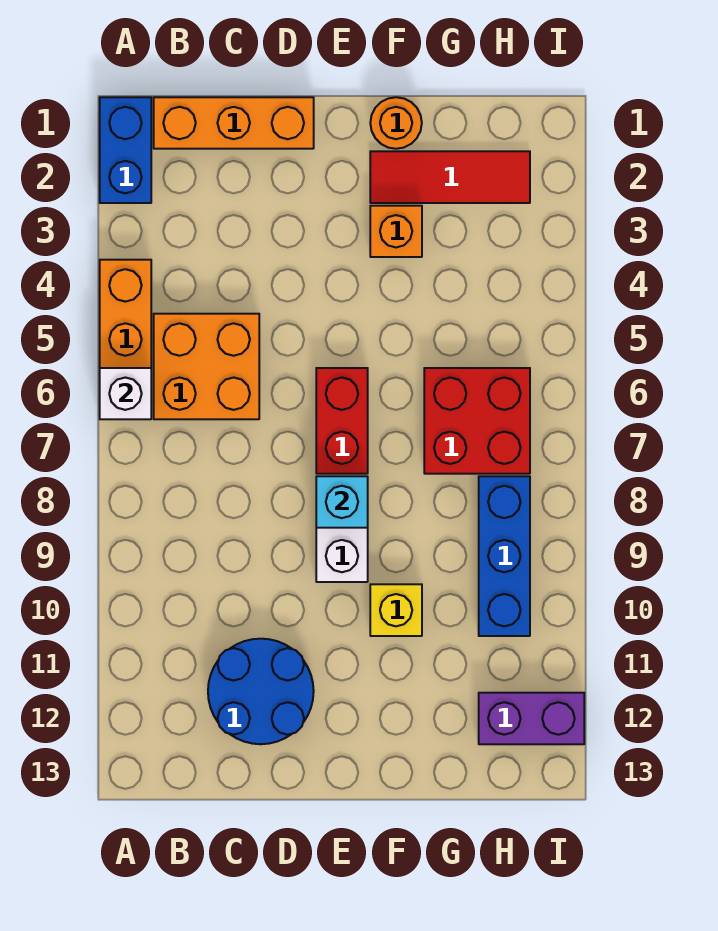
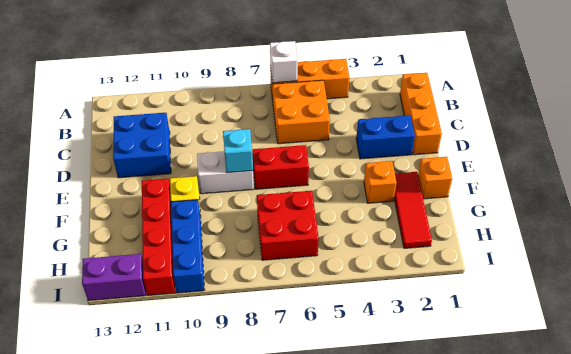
blue 1x2 brick [100,97,151,203] -> blue 1x2 brick moved to [356,115,415,159]
blue 2x2 round brick [208,639,314,744] -> blue 2x2 brick [113,113,171,178]
orange 1x1 round brick [370,97,422,149] -> orange 1x1 brick [418,157,452,199]
none -> red 1x4 brick [142,179,175,295]
blue 1x3 brick [479,476,530,636] -> blue 1x3 brick turned to [171,200,205,293]
purple 1x2 brick [479,693,584,744] -> purple 1x2 brick turned to [82,254,146,301]

